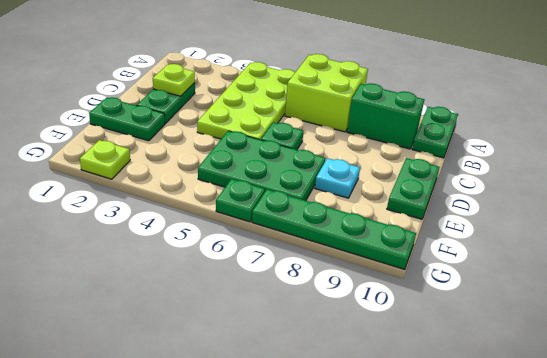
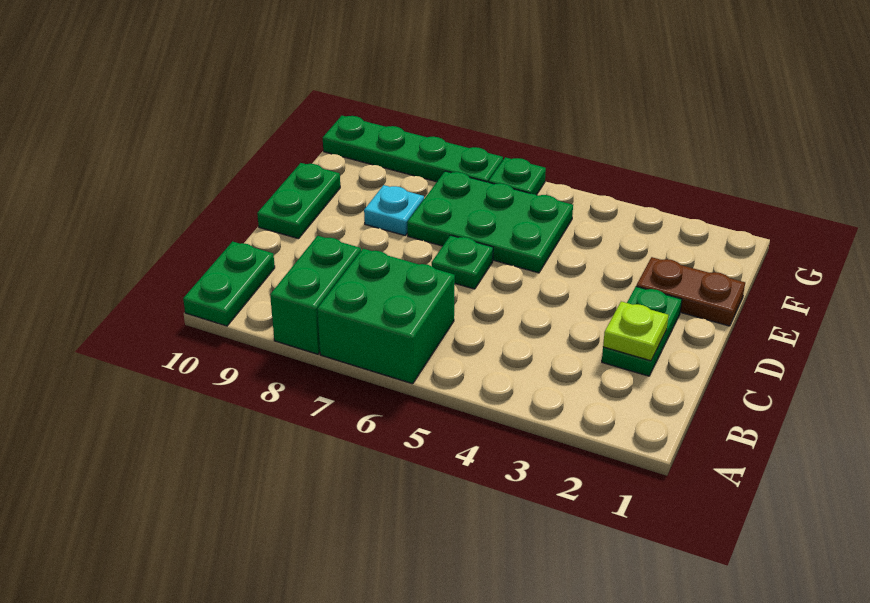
lime 2x4 plate [197,62,295,140] -> none
lime 2x2 brick [285,54,368,132] -> green 2x2 brick [317,249,455,384]
green 1x2 brick [347,83,424,149] -> green 1x2 brick turned to [270,236,361,354]
green 1x2 plate [89,97,165,141] -> brown 1x2 plate [636,257,745,326]
lime 1x1 plate [80,140,130,179] -> none

